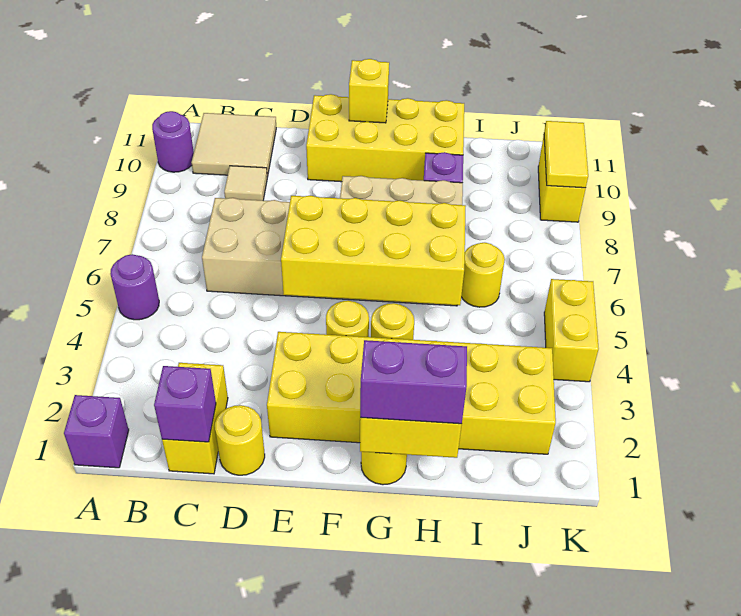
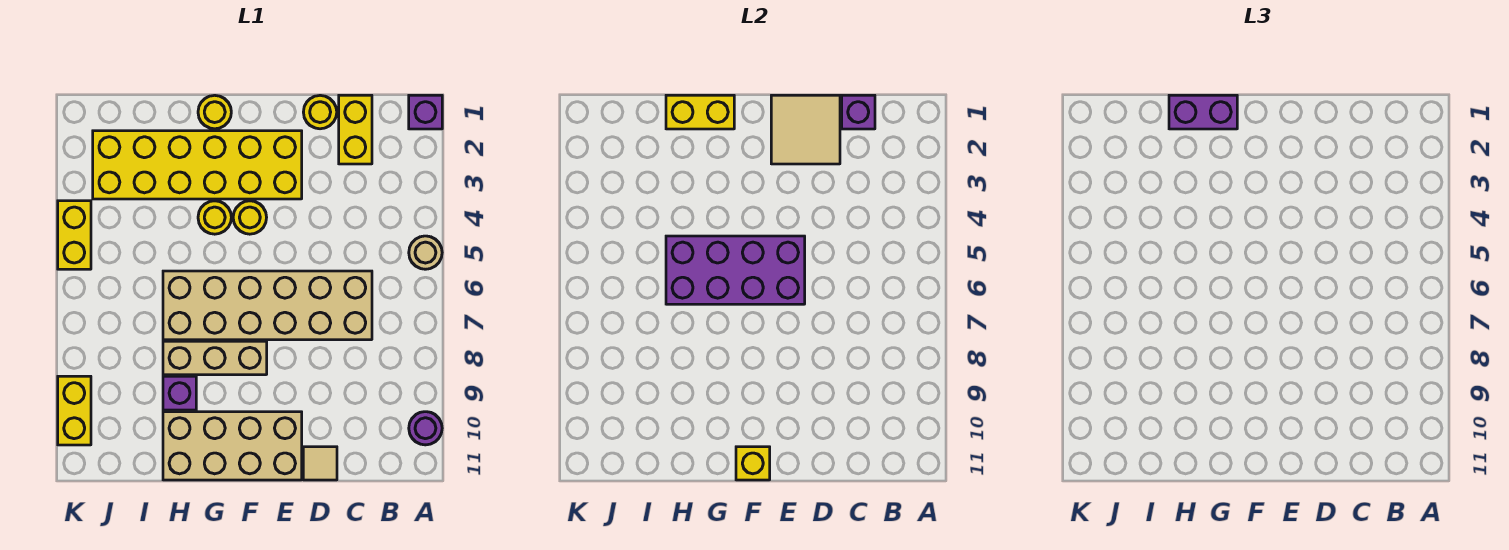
purple 1x1 round brick [110,254,159,320] -> tan 1x1 round brick [409,236,442,269]
tan 2x2 tile [192,113,276,176] -> tan 2x2 tile moved to [771,95,840,164]
tan 1x1 tile [224,166,267,200] -> tan 1x1 tile moved to [303,447,337,480]
yellow 2x4 brick [281,196,466,305] -> purple 2x4 brick [666,236,805,304]
yellow 2x4 brick [306,94,464,182] -> tan 2x4 brick [163,412,302,480]
yellow 1x1 round brick [461,243,505,307] -> none
yellow 1x2 tile [544,121,588,188] -> none

